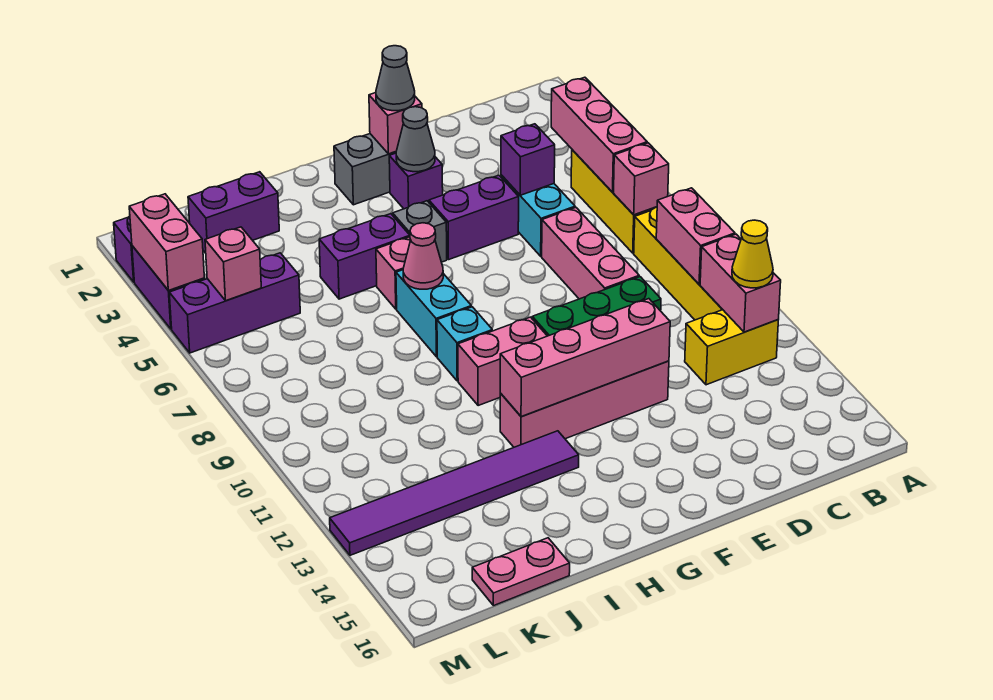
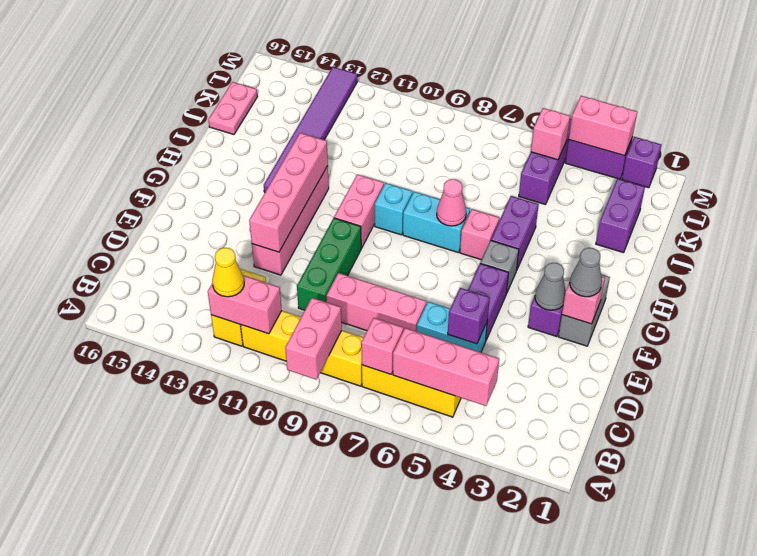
pink 1x2 brick [656,188,735,284] -> pink 1x2 brick turned to [285,298,342,379]

